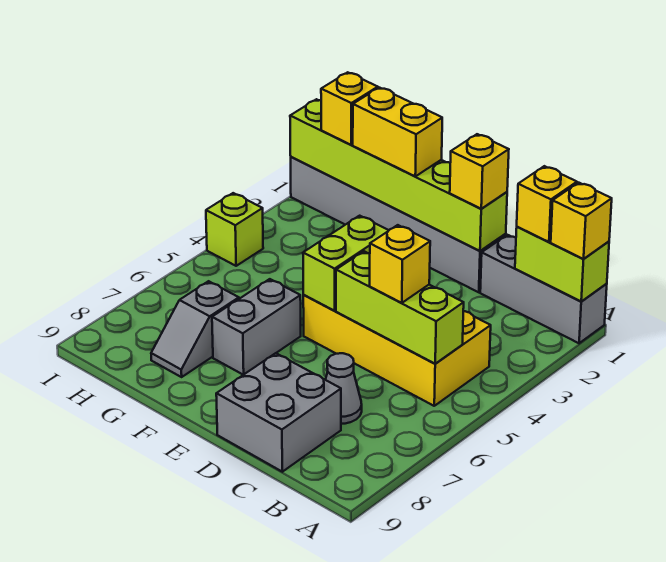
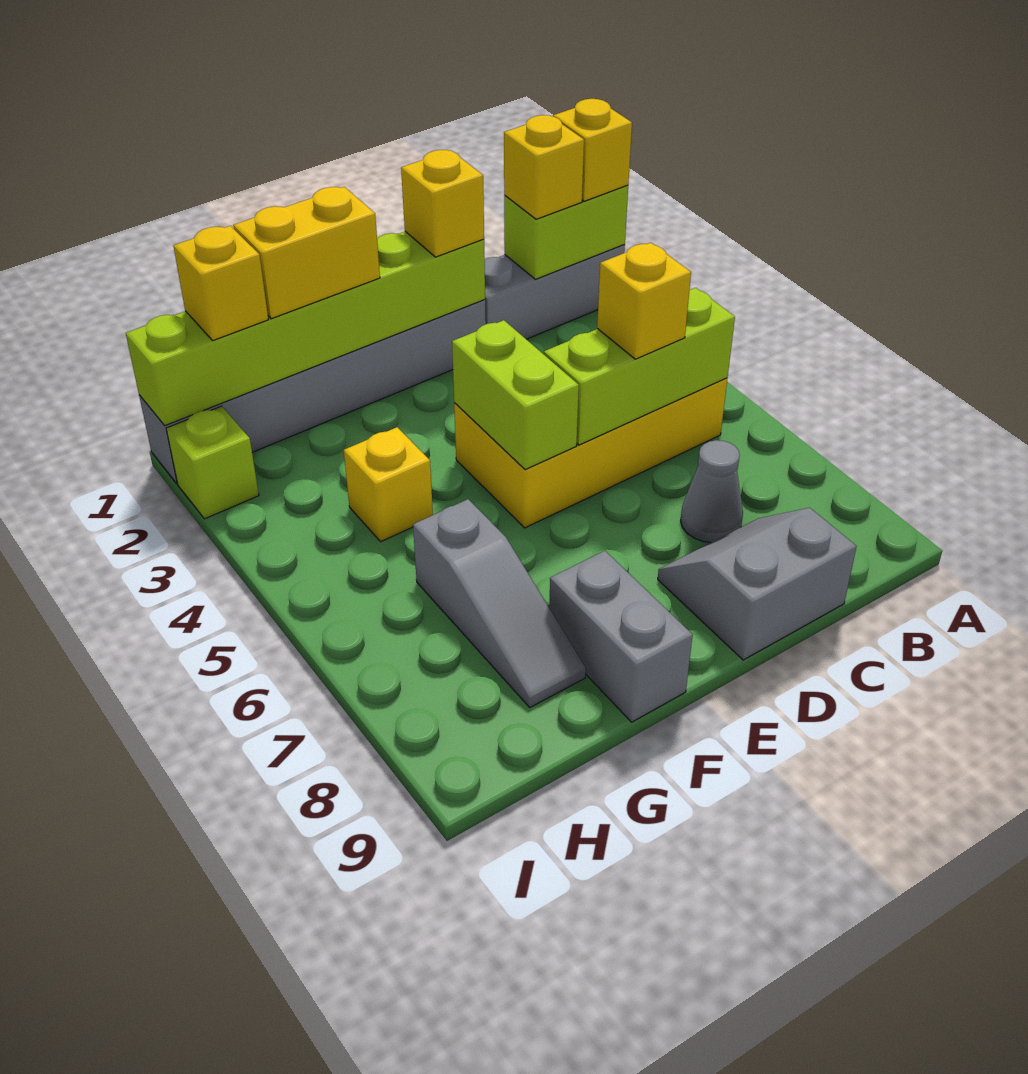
grey 2x2 brick [216,353,341,472] -> grey 2x2 slope [658,508,857,660]
grey 1x2 brick [212,279,301,375] -> grey 1x2 brick moved to [549,551,693,722]
none -> yellow 1x1 brick [344,427,433,541]
grey 1x2 slope [151,281,239,377] -> grey 1x3 slope [413,499,586,707]
lime 1x1 brick [206,193,263,266] -> lime 1x1 brick moved to [166,406,259,519]

